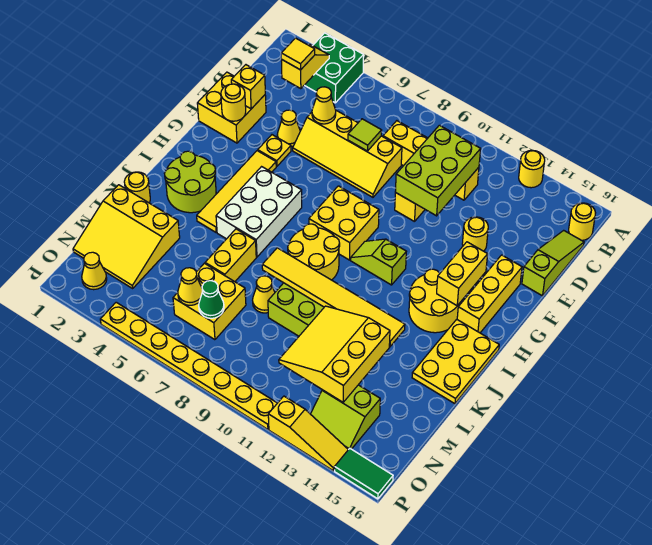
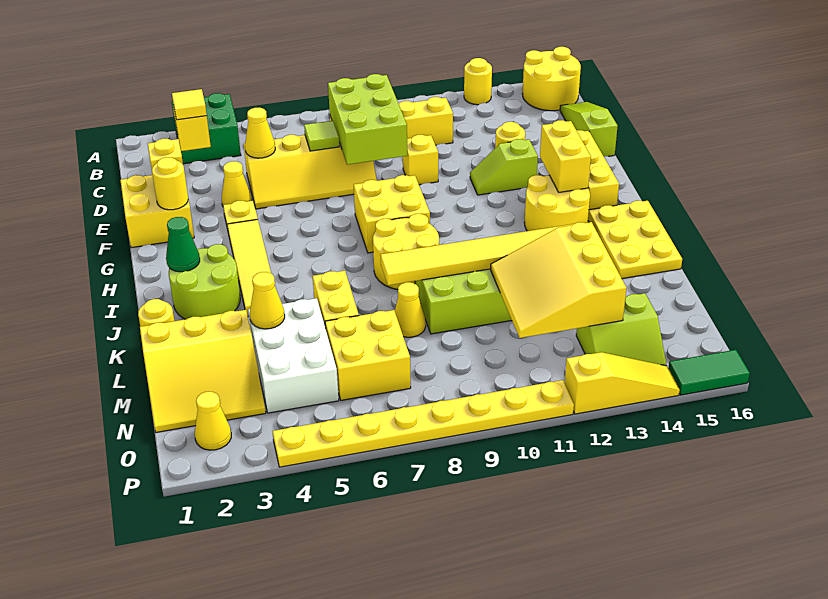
yellow 1x1 round brick [569,203,595,240] -> yellow 2x2 round brick [522,47,581,111]
lime 2x3 brick [395,125,481,216] -> lime 2x3 brick moved to [328,74,408,165]
white 2x3 brick [216,167,302,257] -> white 2x3 brick moved to [248,298,339,413]
lime 1x2 slope [351,239,406,285] -> lime 1x2 slope moved to [470,139,538,195]
yellow 1x1 cone [178,268,203,305] -> yellow 1x1 cone moved to [250,272,285,329]
green 1x1 cone [199,281,224,318] -> green 1x1 cone moved to [166,217,200,272]

